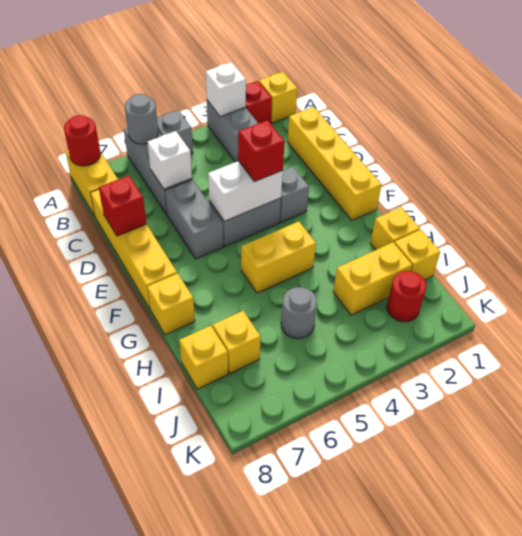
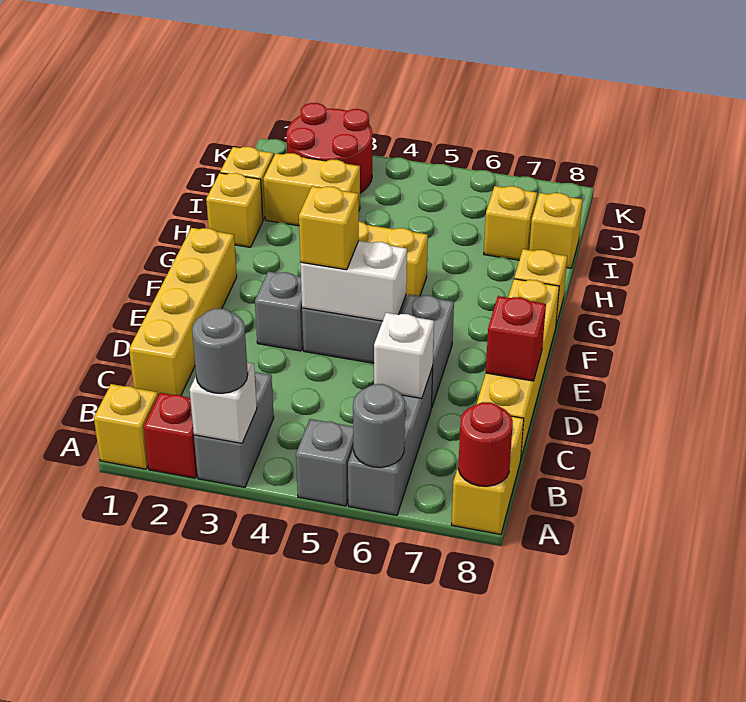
red 1x1 brick [238,120,285,182] -> yellow 1x1 brick [299,186,359,270]
grey 1x1 round brick [281,287,317,339] -> grey 1x1 round brick moved to [192,309,248,393]
red 1x1 round brick [387,271,426,322] -> red 2x2 round brick [286,103,372,193]

